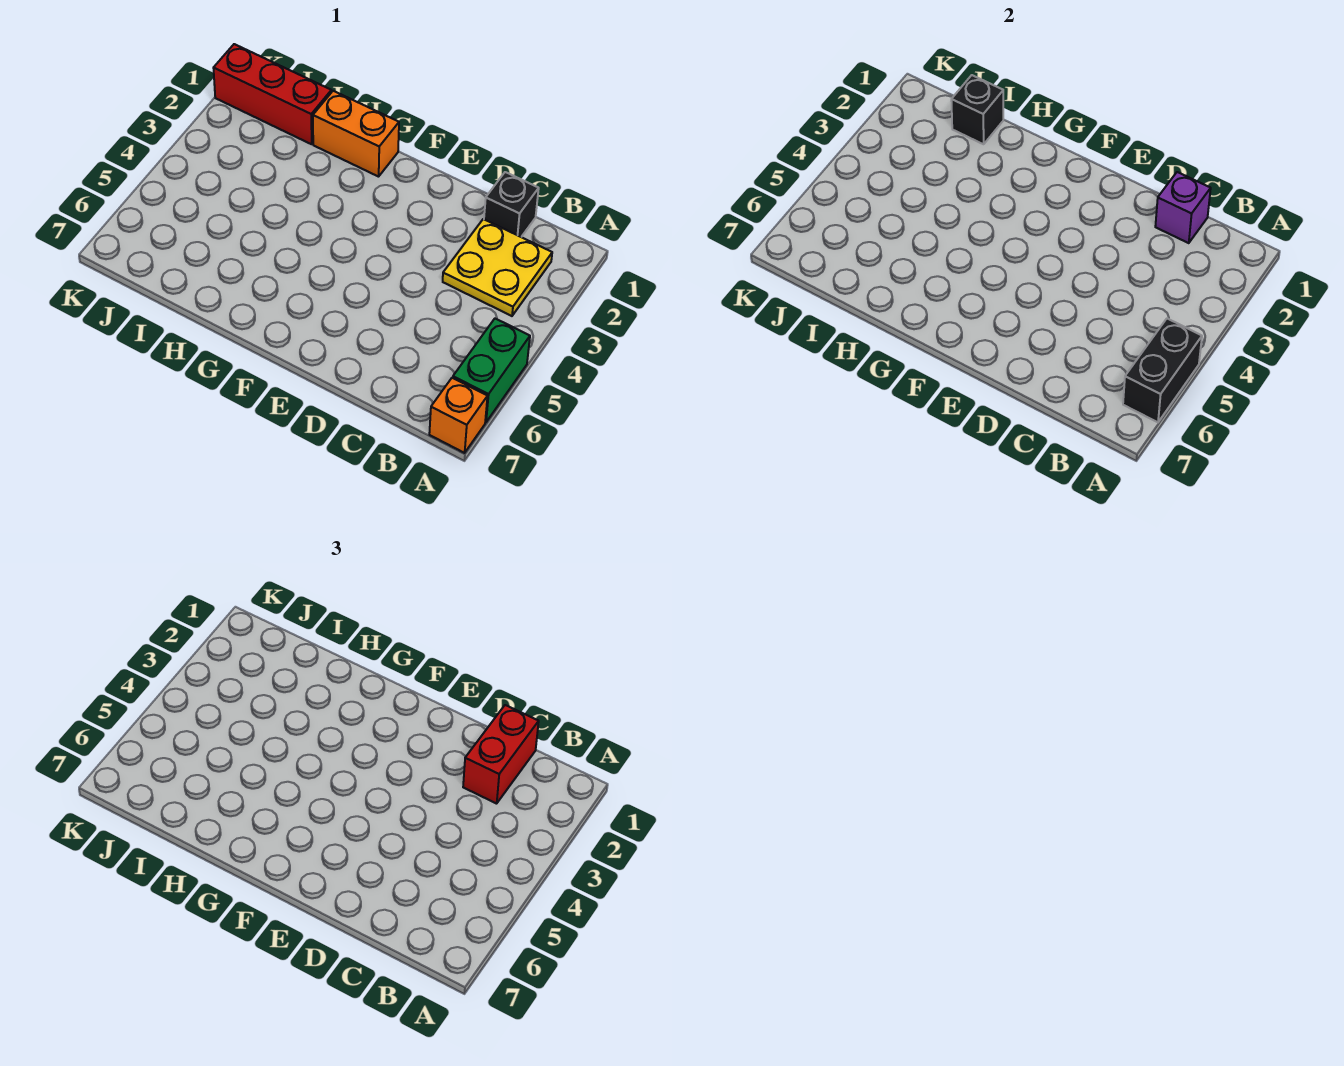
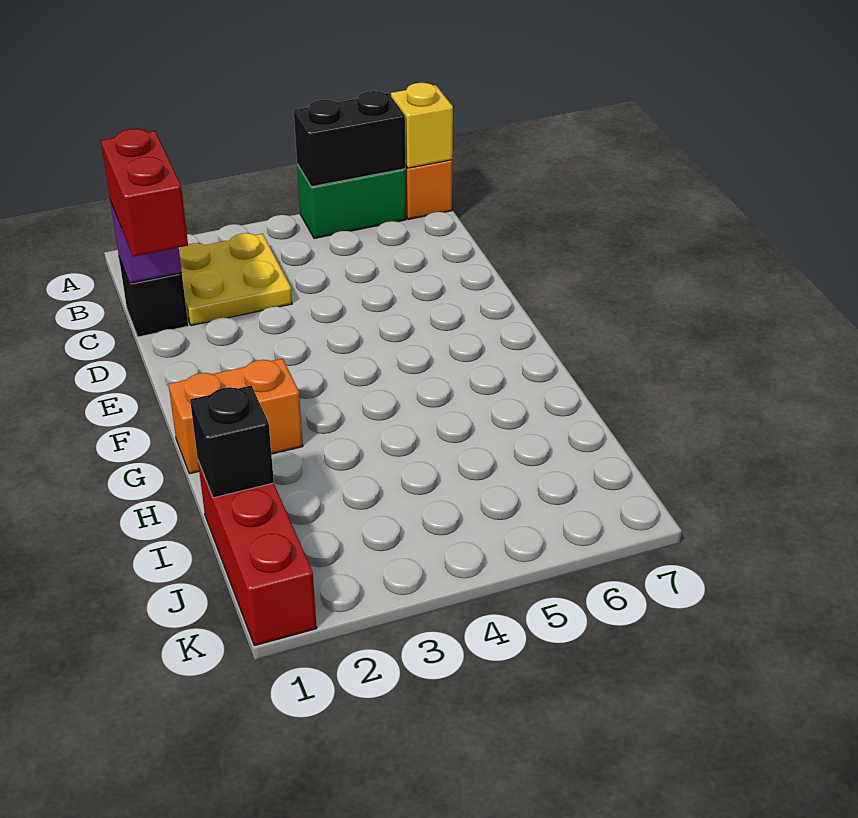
none -> yellow 1x1 brick [391,83,453,168]
red 1x2 brick [463,705,539,804] -> red 1x2 brick turned to [101,129,188,257]
orange 1x2 brick [313,91,399,177] -> orange 1x2 brick turned to [169,358,303,474]

